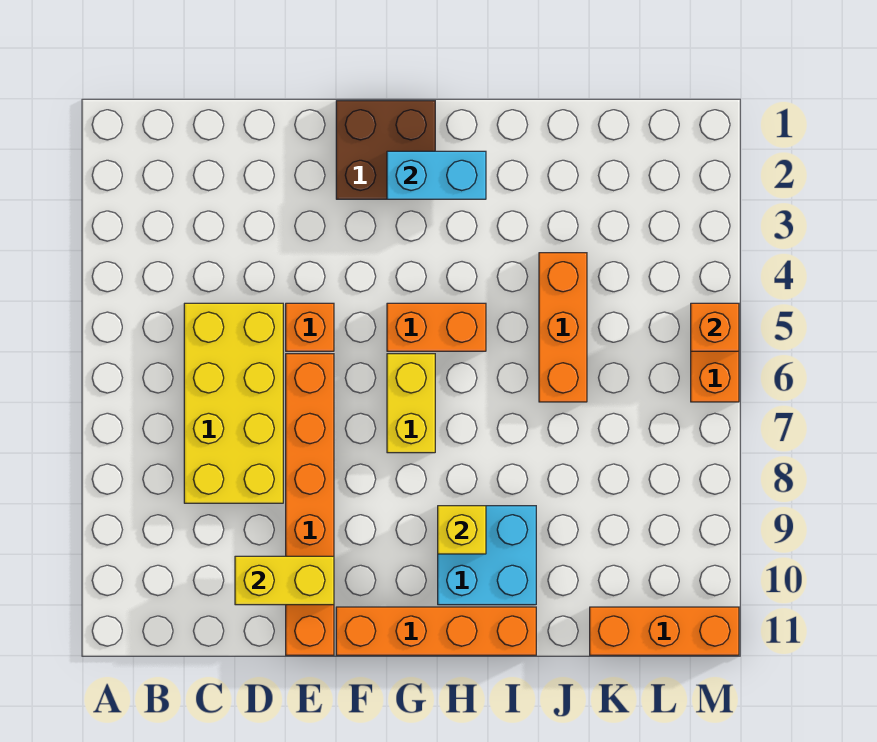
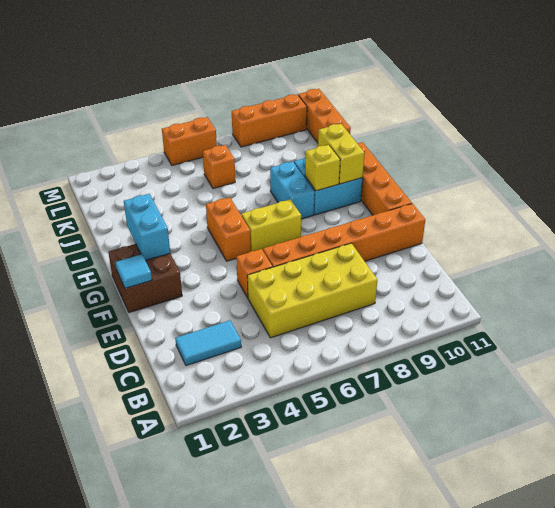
none -> cyan 1x2 tile [175,320,241,366]
yellow 1x2 brick [235,556,334,605] -> yellow 1x2 brick moved to [318,124,365,184]
none -> cyan 1x1 tile [115,254,152,288]
none -> cyan 1x2 brick [270,161,315,219]
orange 1x3 brick [539,253,587,402] -> orange 1x3 brick moved to [232,94,307,147]
orange 1x1 brick [691,303,739,351] -> orange 1x1 brick moved to [203,145,235,189]

